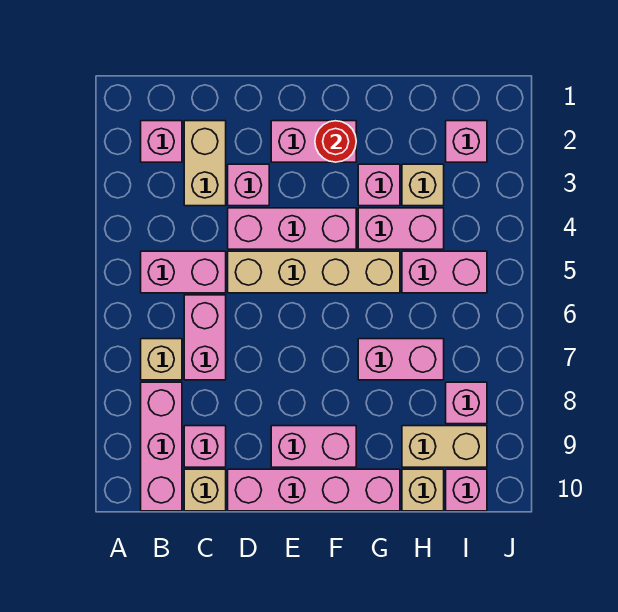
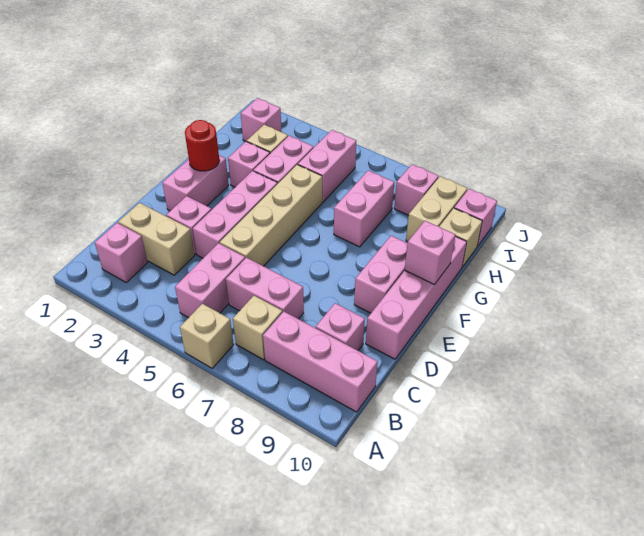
tan 1x1 brick [184,469,226,511] -> tan 1x1 brick moved to [180,304,234,368]
none -> pink 1x1 brick [405,221,455,285]

